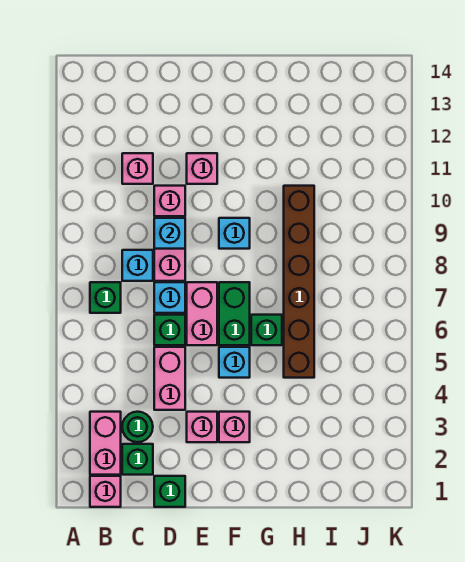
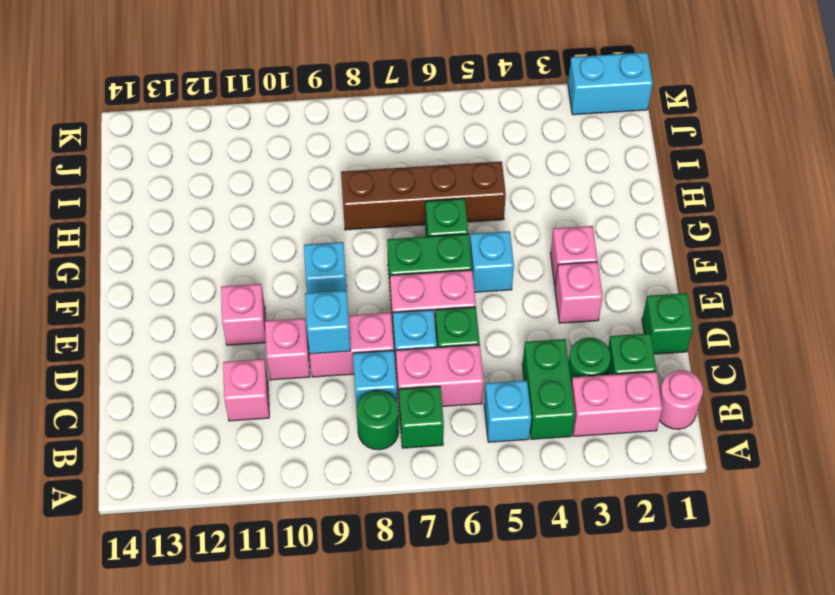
pink 1x1 brick [90,476,121,507] -> pink 1x1 round brick [660,370,703,429]
none -> green 1x2 brick [522,339,575,439]
none -> cyan 1x1 brick [484,380,531,442]
none -> green 1x1 round brick [357,391,399,450]
pink 1x2 brick [154,347,185,410] -> pink 1x2 brick moved to [396,345,484,406]
brown 1x6 brick [284,186,314,378] -> brown 1x4 brick [341,161,506,230]
none -> cyan 1x2 brick [568,52,653,115]

